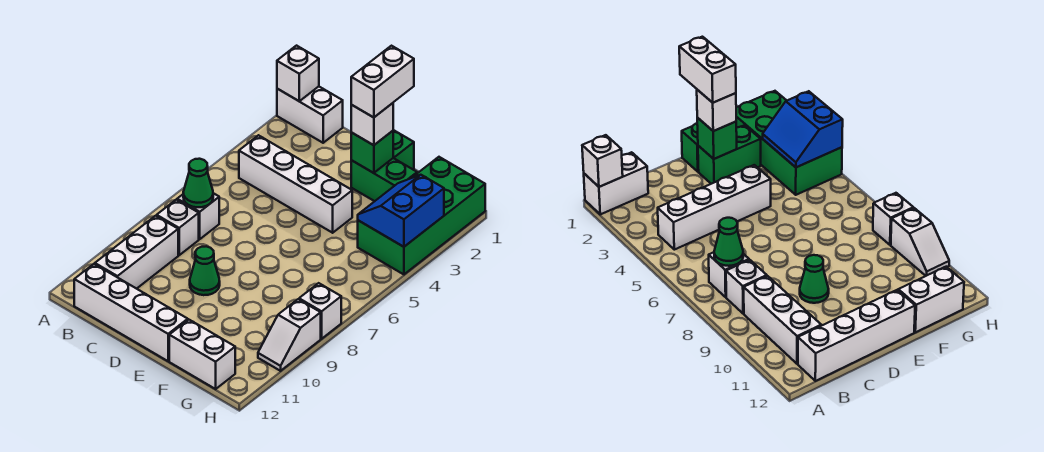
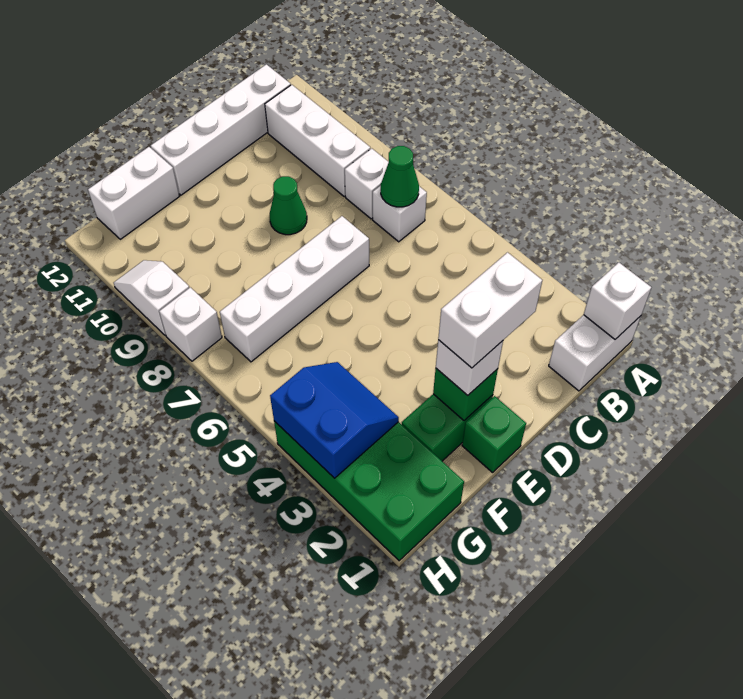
white 1x4 brick [239,135,352,233] -> white 1x4 brick moved to [220,216,369,362]
white 1x2 brick [351,46,414,118] -> white 1x2 brick turned to [438,252,542,368]

